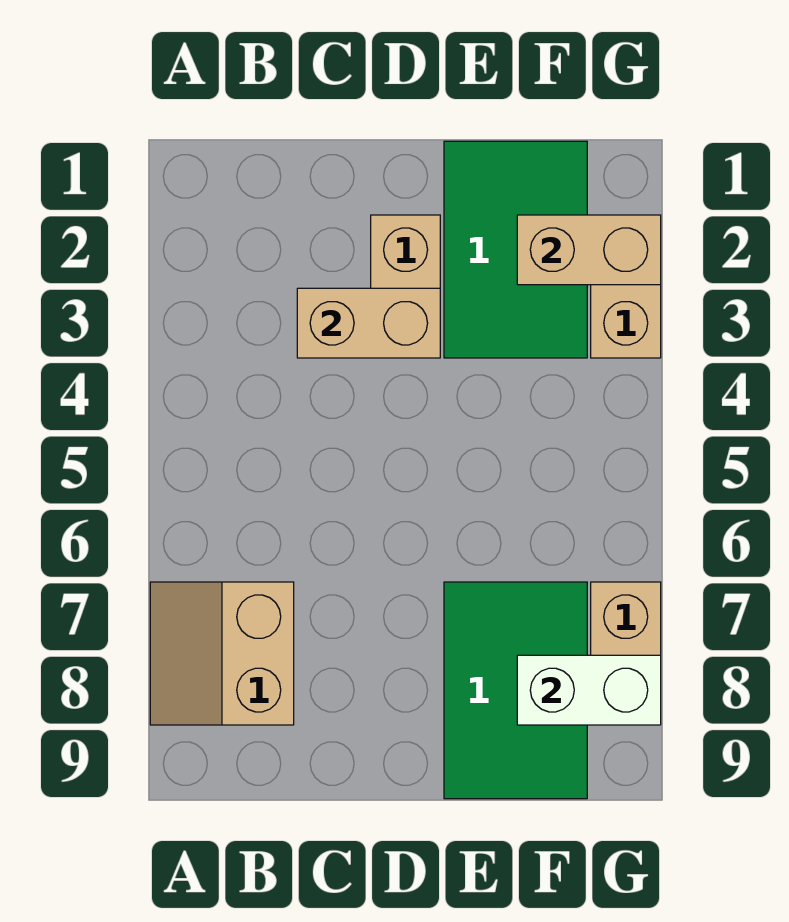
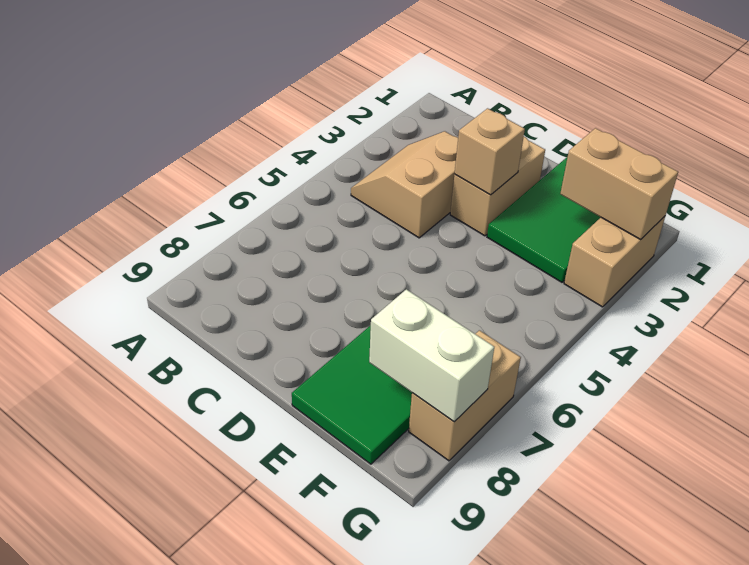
tan 2x2 slope [150,582,294,725] -> tan 2x2 slope moved to [351,131,458,238]
tan 1x2 brick [297,288,440,358] -> tan 1x1 brick [455,108,525,195]

